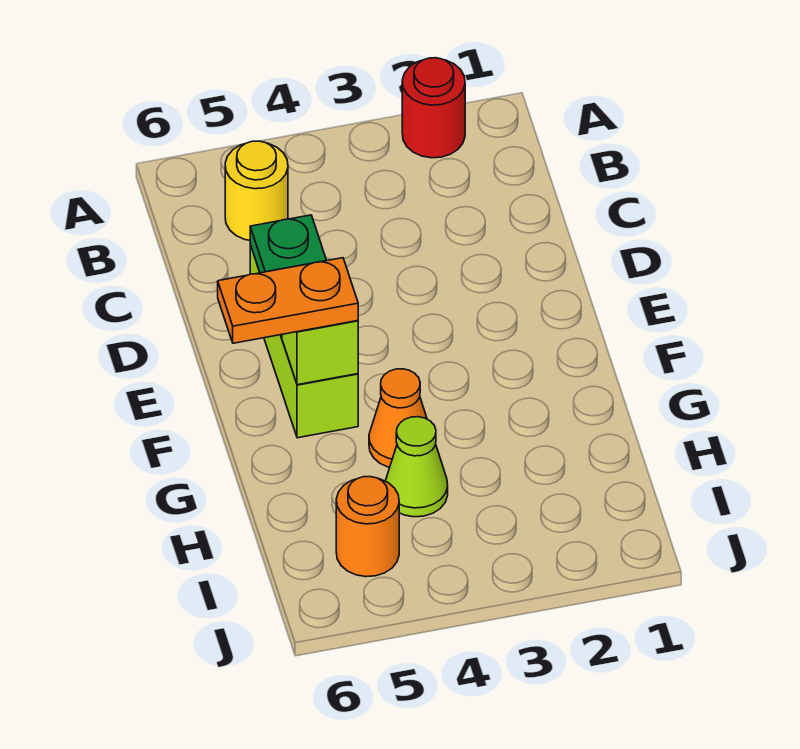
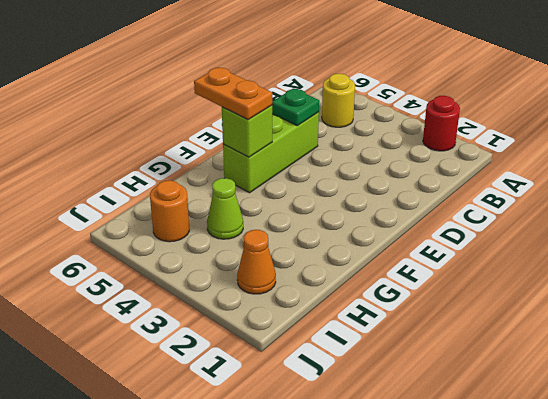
orange 1x1 cone [369,369,427,467] -> orange 1x1 cone moved to [237,230,276,294]

